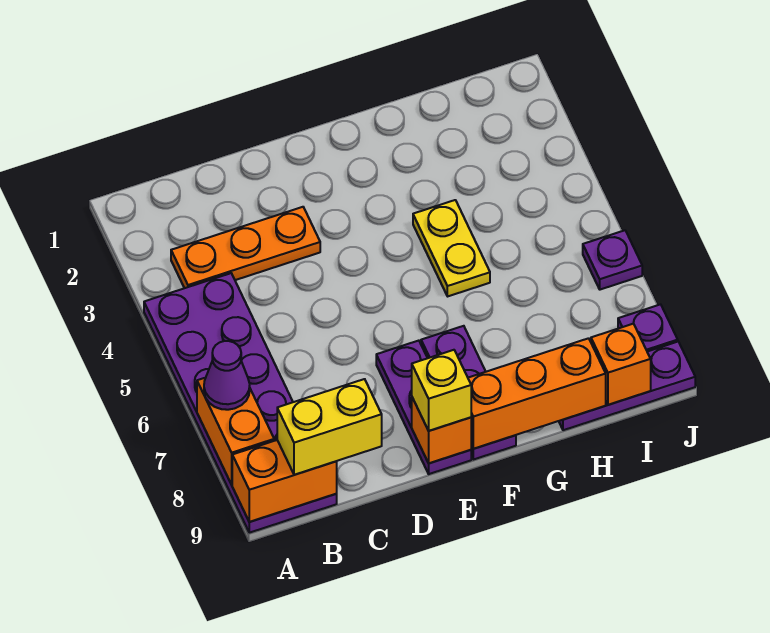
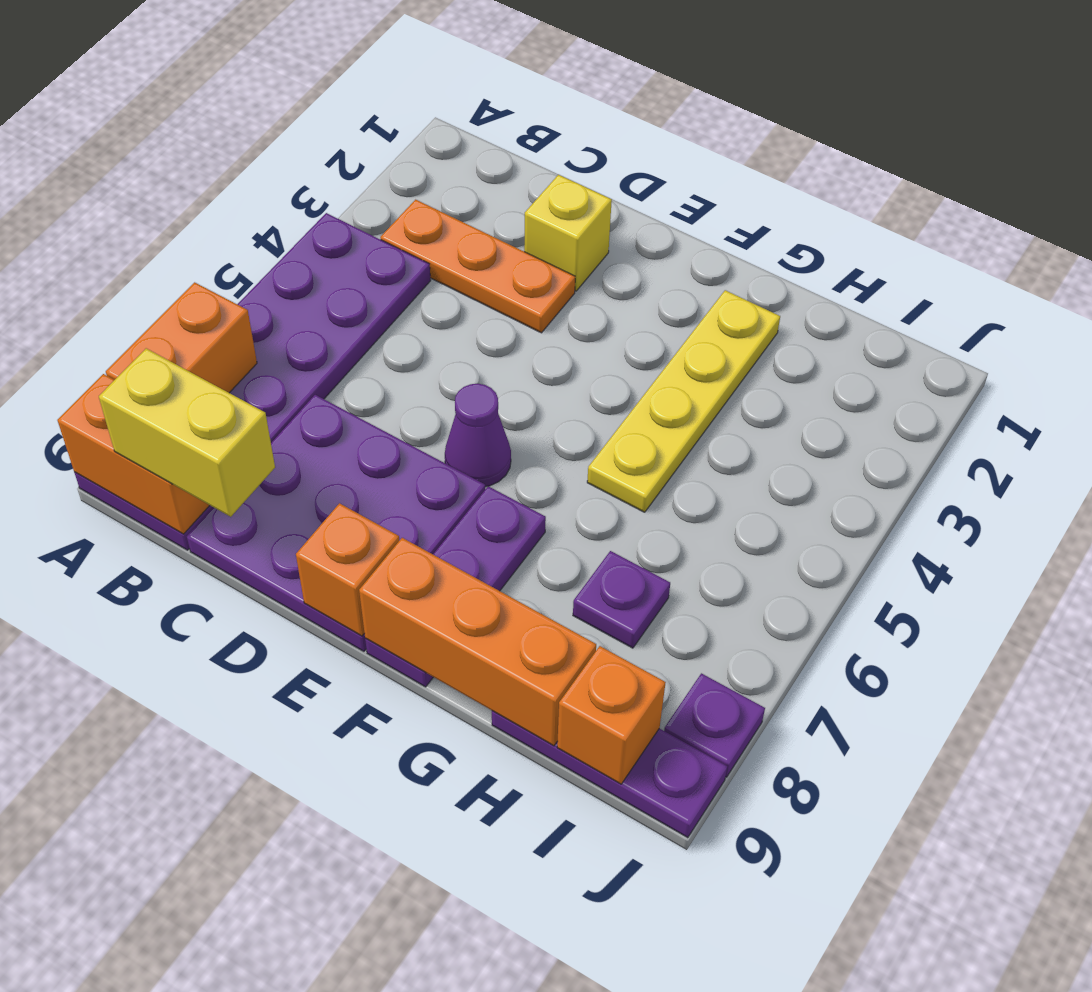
purple 1x1 cone [204,341,250,410] -> purple 1x1 cone moved to [445,384,511,487]
purple 1x3 plate [376,341,471,474] -> purple 3x3 plate [187,395,485,651]
yellow 1x1 brick [412,350,471,431] -> yellow 1x1 brick moved to [524,175,612,291]
yellow 1x2 plate [413,200,490,296] -> yellow 1x4 plate [587,290,780,512]
purple 1x1 plate [583,230,642,290] -> purple 1x1 plate moved to [573,551,670,648]

